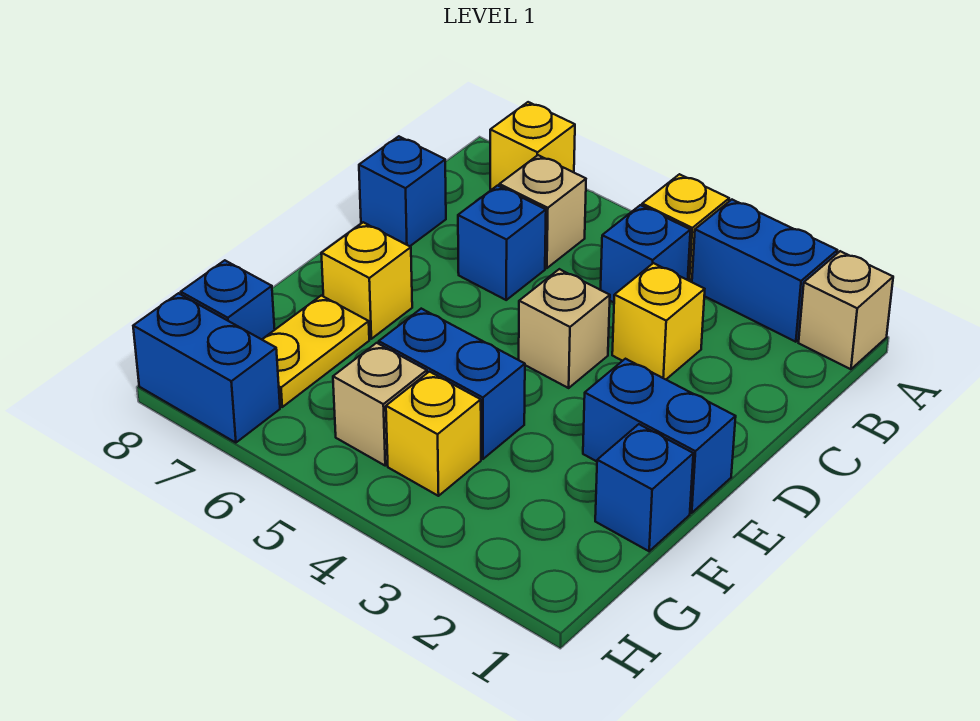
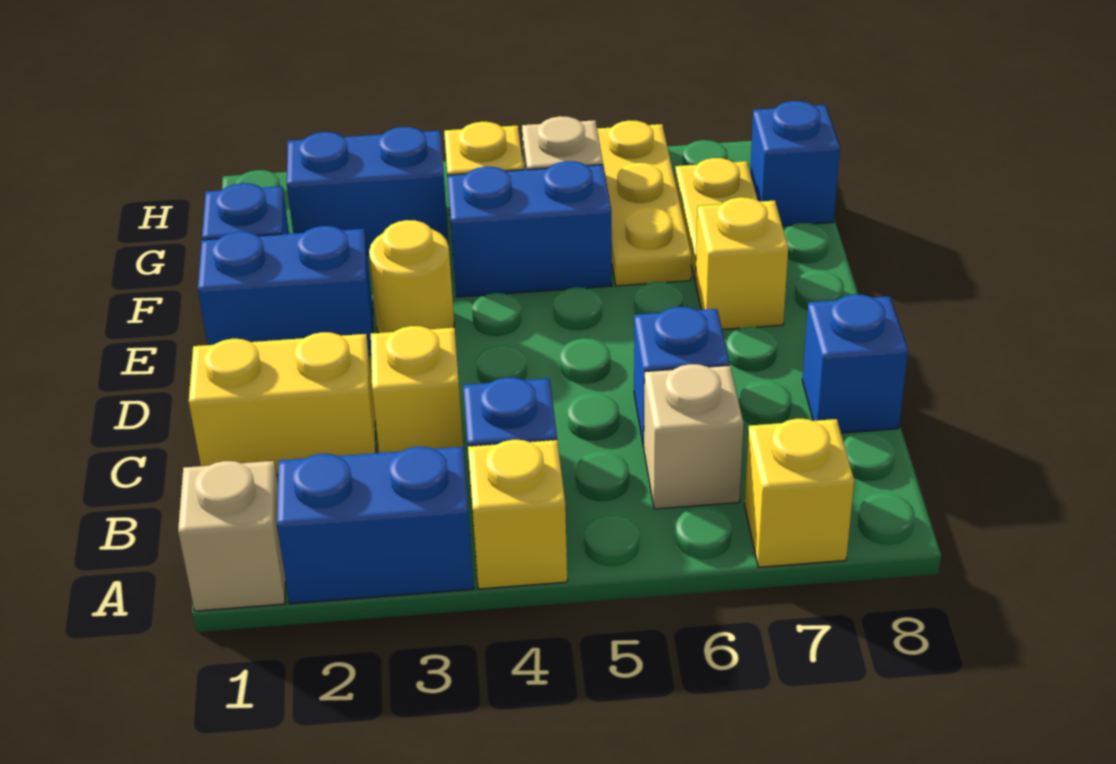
none -> yellow 1x2 brick [189,332,376,475]
tan 1x1 brick [519,269,610,388] -> none
none -> yellow 1x1 round brick [369,220,454,333]
none -> yellow 1x3 plate [597,120,692,286]
blue 1x2 brick [133,293,280,443] -> blue 1x2 brick moved to [287,127,449,255]

